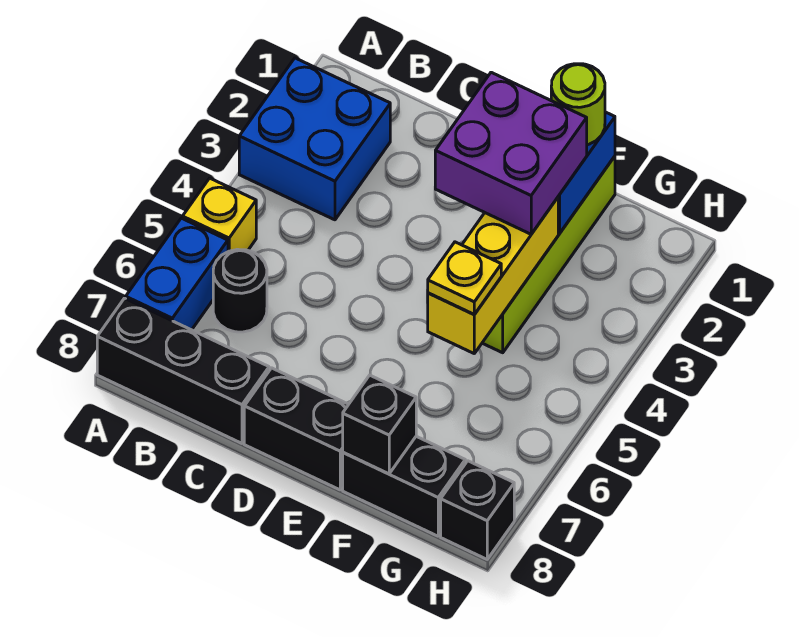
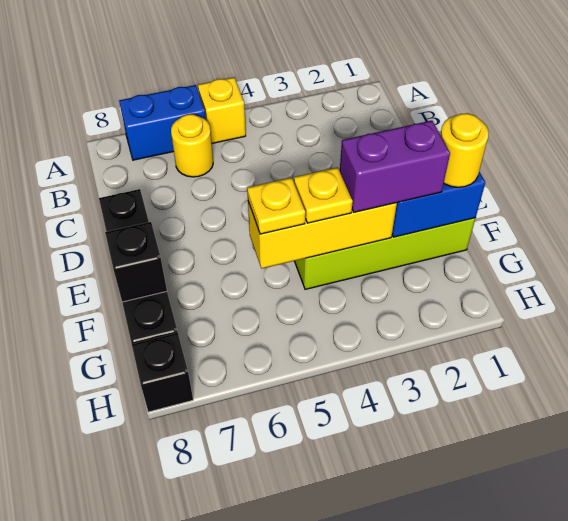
blue 2x2 brick [239,58,390,220] -> none
black 1x3 brick [97,298,269,443] -> none
black 1x1 round brick [213,249,267,332] -> yellow 1x1 round brick [171,114,213,177]
purple 2x2 brick [435,72,587,234] -> purple 1x2 brick [340,121,450,212]
lime 1x1 round brick [551,64,605,145] -> yellow 1x1 round brick [440,113,489,187]
none -> yellow 1x1 plate [294,167,353,223]

